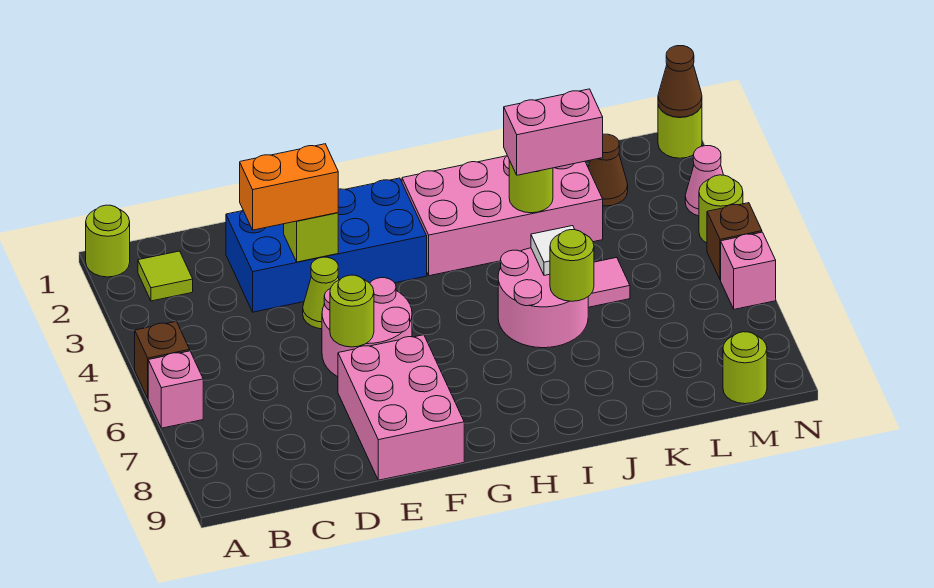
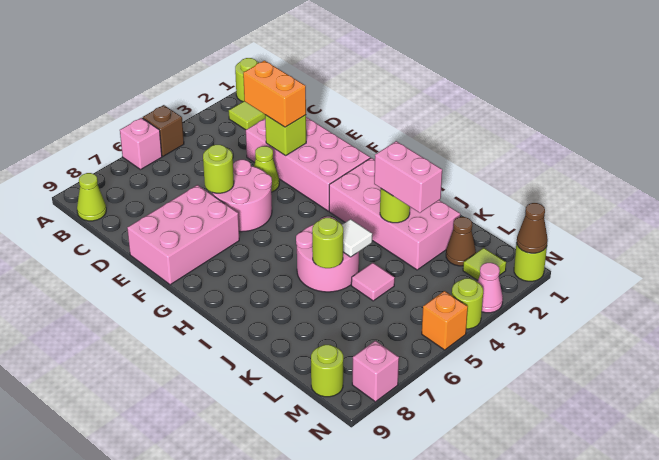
none -> lime 1x1 cone [77,173,106,221]
blue 2x4 brick [226,178,427,312] -> pink 2x4 brick [246,117,370,211]
none -> lime 1x1 tile [463,248,506,280]
brown 1x1 brick [707,203,762,280] -> orange 1x1 brick [422,291,468,350]
pink 1x1 brick [721,232,776,309] -> pink 1x1 brick moved to [352,341,399,402]

